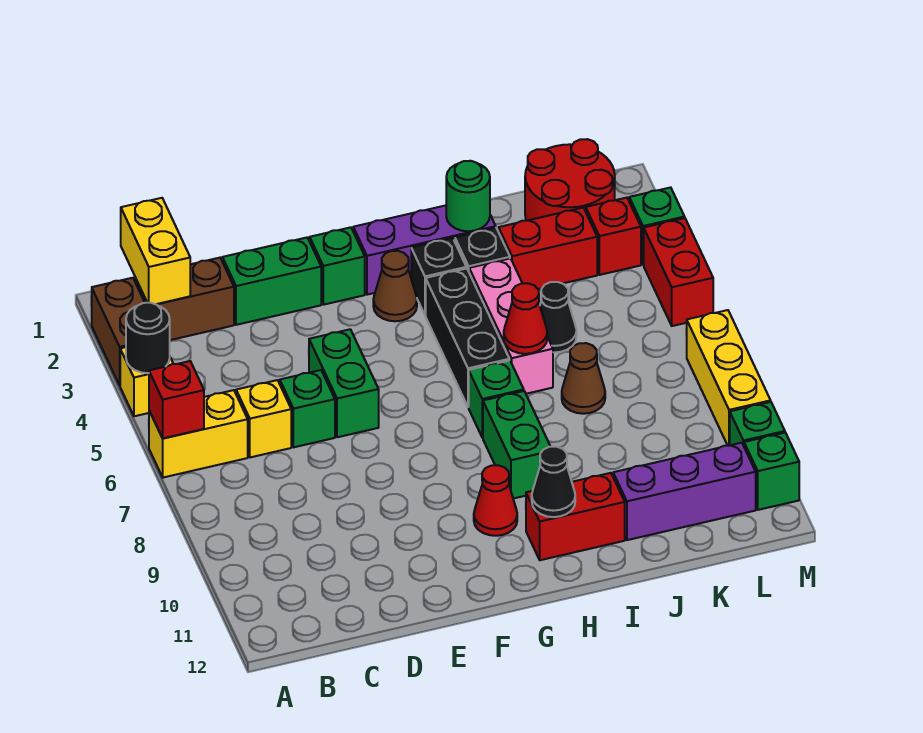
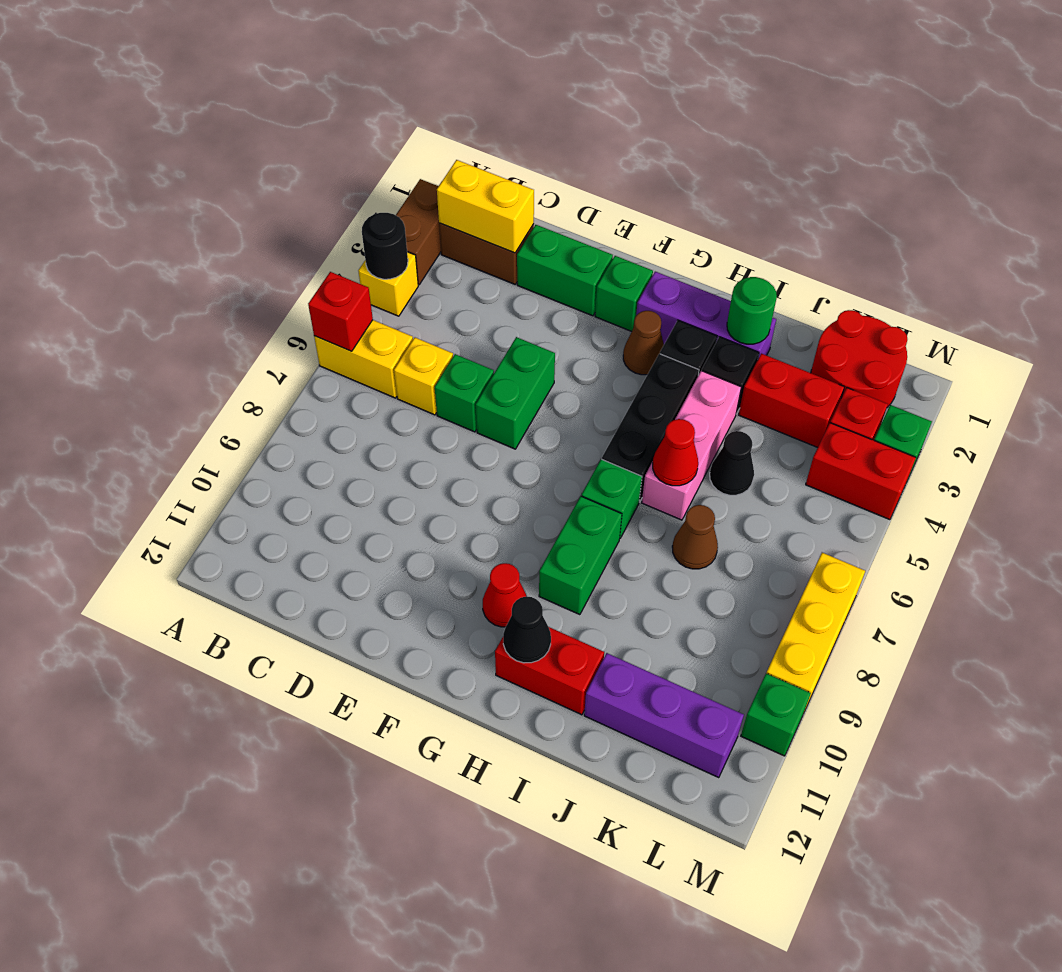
yellow 1x2 brick [121,198,190,304] -> yellow 1x2 brick turned to [437,160,534,253]
red 1x2 brick [644,218,713,326] -> red 1x2 brick turned to [806,423,916,520]
green 1x1 brick [744,433,799,510] -> none

